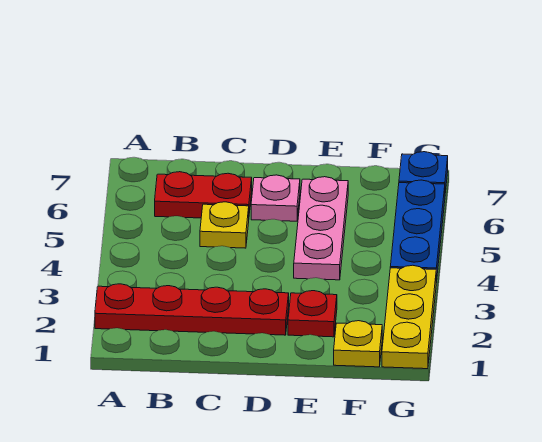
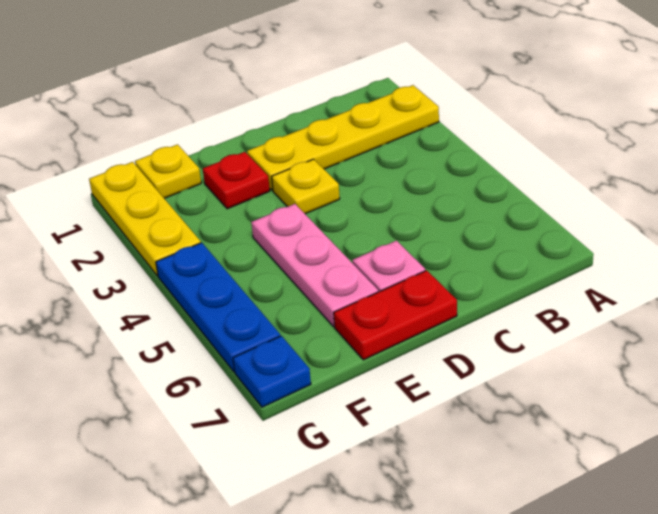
red 1x4 plate [95,284,289,335] -> yellow 1x4 plate [247,85,439,190]
red 1x2 plate [155,172,252,218] -> red 1x2 plate moved to [334,270,457,360]
yellow 1x1 plate [200,202,249,248] -> yellow 1x1 plate moved to [272,159,340,214]

